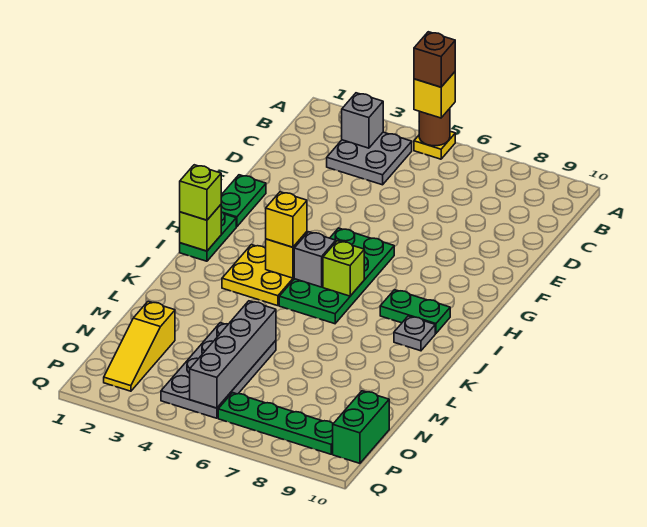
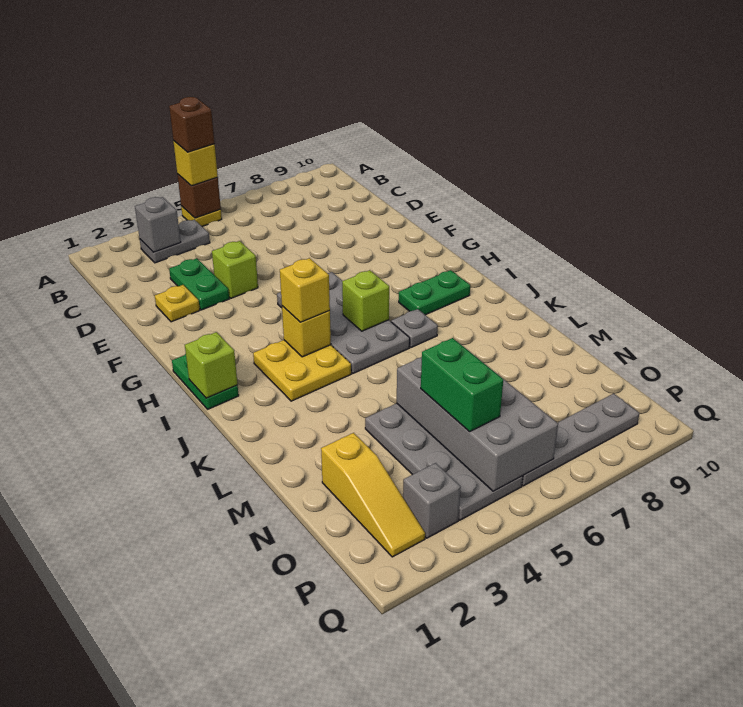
brown 1x1 round brick [419,109,450,146] -> brown 1x1 brick [177,174,221,218]
grey 2x2 plate [327,132,412,185] -> grey 1x2 plate [140,220,210,263]
none -> yellow 1x1 plate [155,285,200,322]
green 1x2 plate [221,175,266,227] -> green 1x2 plate moved to [169,258,229,310]
green 2x4 plate [279,228,394,324] -> grey 2x4 plate [277,272,410,373]
lime 1x1 brick [180,165,221,220] -> lime 1x1 brick moved to [212,241,258,298]
grey 1x1 brick [294,232,336,287] -> grey 1x1 brick moved to [403,463,461,538]
grey 1x1 plate [394,316,435,351] -> grey 1x1 plate moved to [391,309,438,347]
grey 1x4 brick [190,301,276,408] -> grey 2x4 brick [397,342,558,491]
green 1x2 brick [333,391,389,463] -> green 1x2 brick moved to [421,338,503,431]
green 1x4 plate [218,393,333,454] -> grey 1x4 plate [522,394,639,486]

